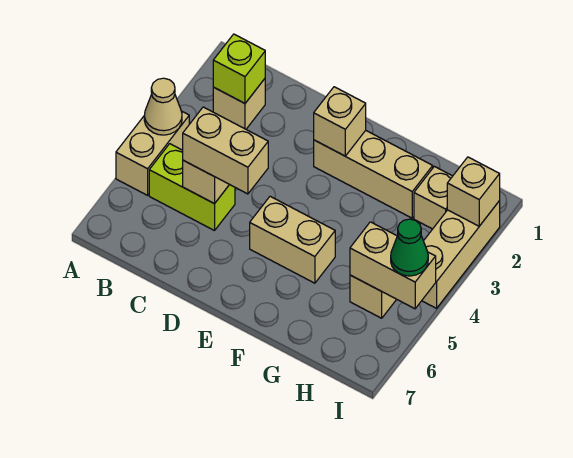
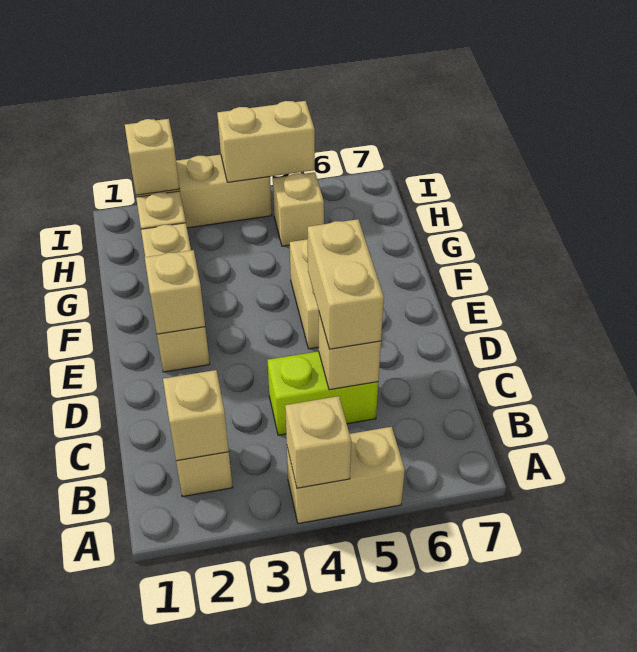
tan 1x1 cone [144,78,182,135] -> tan 1x1 brick [285,396,351,488]
lime 1x1 brick [213,34,265,103] -> tan 1x1 brick [163,370,229,461]
lime 1x2 brick [149,144,235,231] -> lime 1x2 brick turned to [268,351,378,435]
tan 1x2 brick [350,222,436,309] -> tan 1x2 brick turned to [217,101,315,182]
green 1x1 cone [391,219,428,276] -> none

